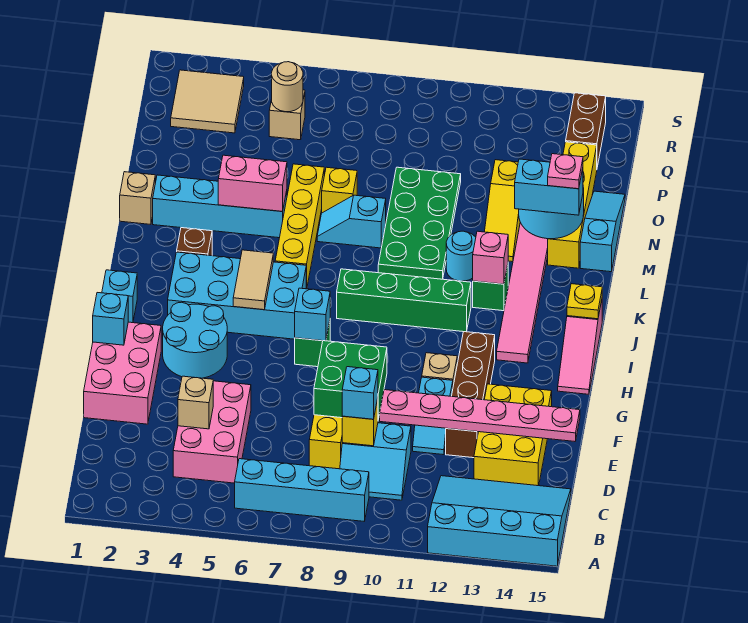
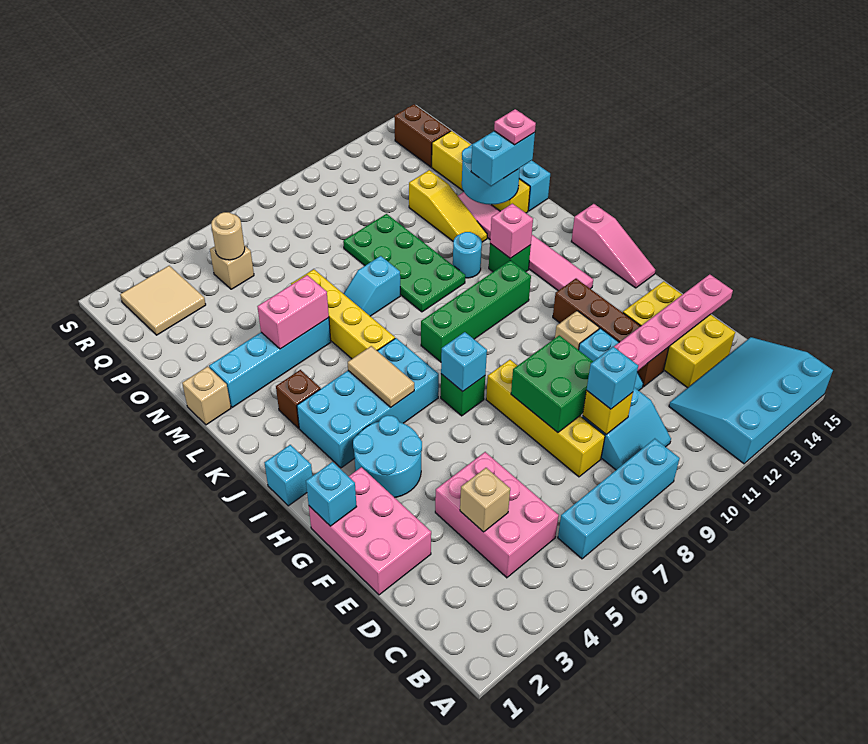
yellow 1x1 plate [567,284,602,319] -> none
yellow 1x1 brick [322,167,357,213] -> none

